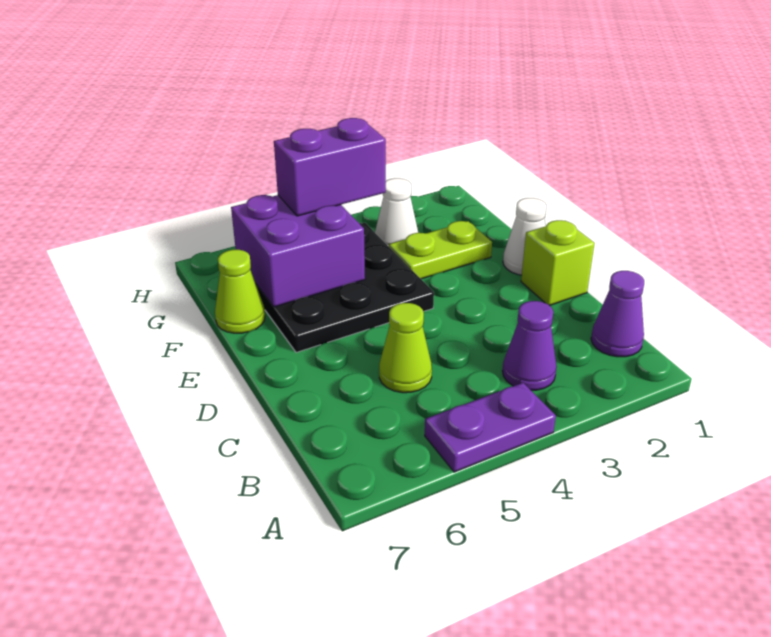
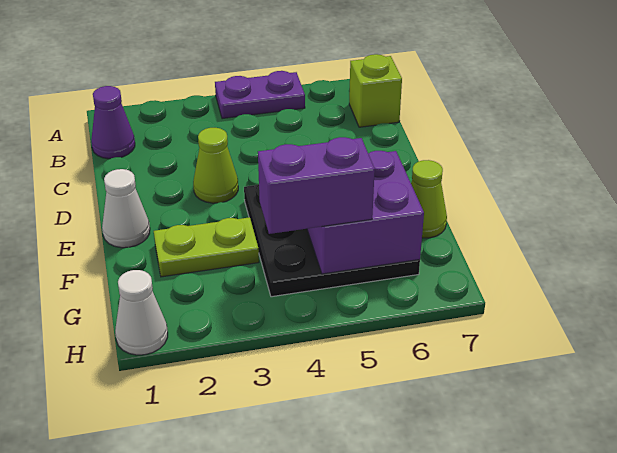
purple 1x1 cone [502,301,557,390] -> none
lime 1x1 cone [379,303,432,393] -> lime 1x1 cone moved to [193,128,238,203]
lime 1x1 brick [521,220,595,306] -> lime 1x1 brick moved to [349,54,402,127]
white 1x1 cone [375,178,418,246] -> white 1x1 cone moved to [115,270,168,355]

